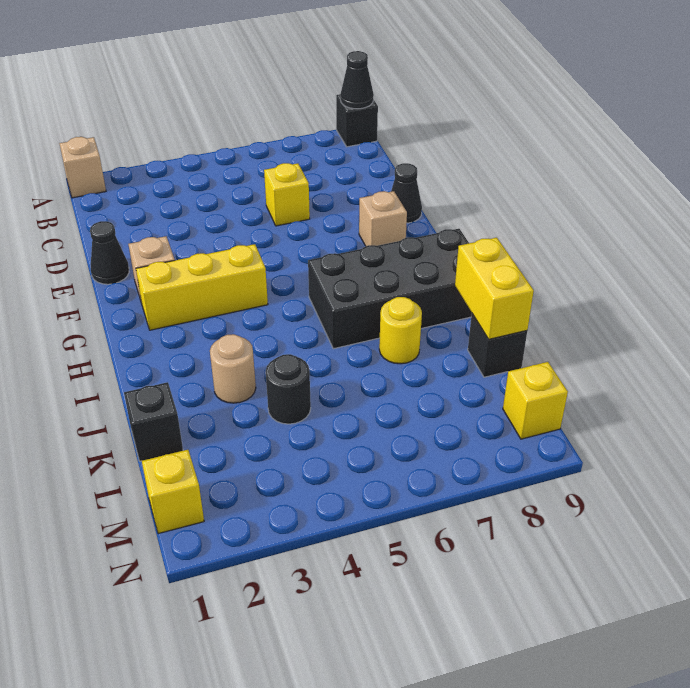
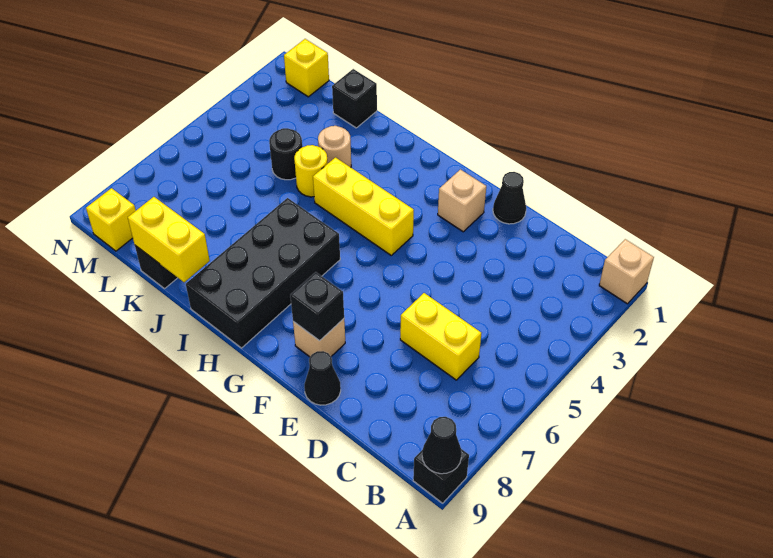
yellow 1x1 brick [264,163,310,226] -> yellow 1x2 brick [400,293,481,380]
none -> black 1x1 brick [290,272,344,341]
yellow 1x3 brick [136,244,268,330] -> yellow 1x3 brick turned to [313,158,414,255]
yellow 1x1 round brick [379,297,422,364] -> yellow 1x1 round brick moved to [294,145,328,197]

